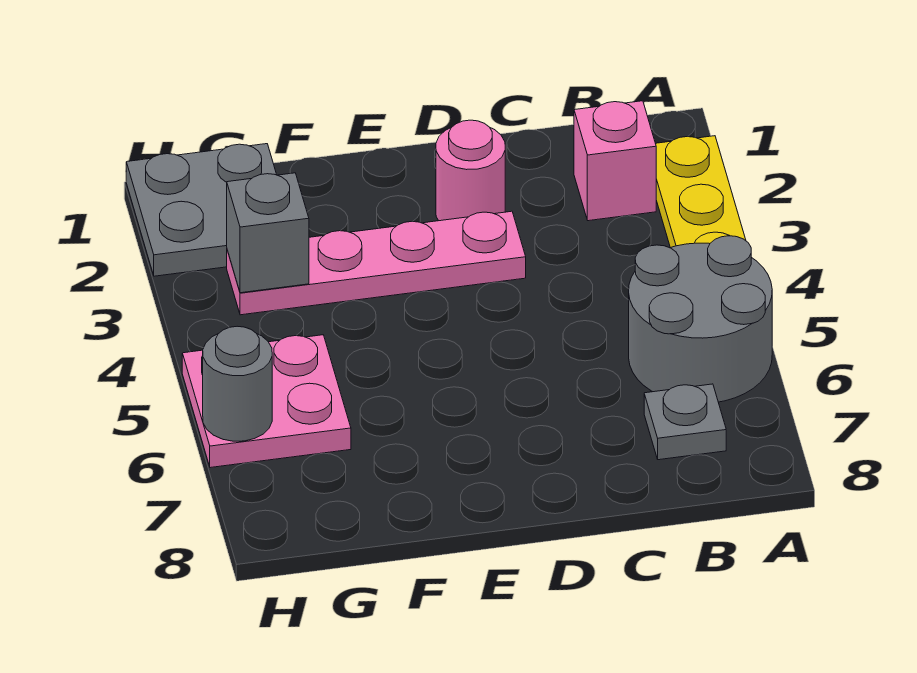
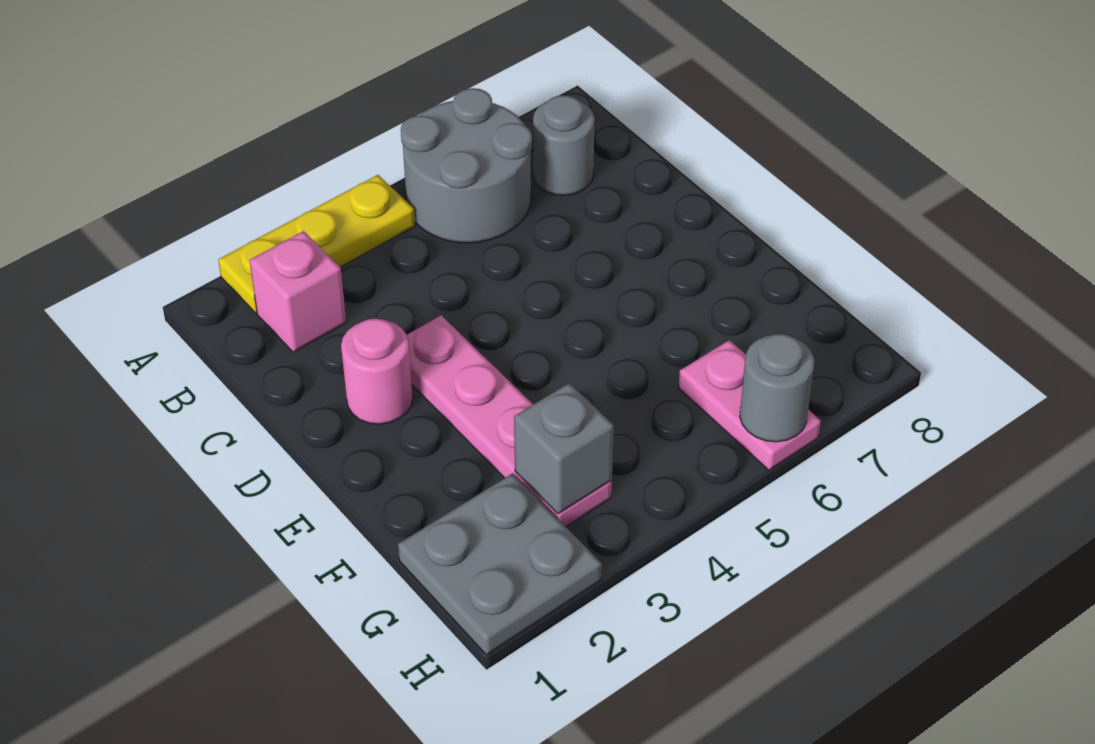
grey 1x1 plate [644,384,726,460] -> grey 1x1 round brick [533,95,595,195]
pink 2x2 plate [182,335,351,468] -> pink 1x2 plate [679,340,821,470]

